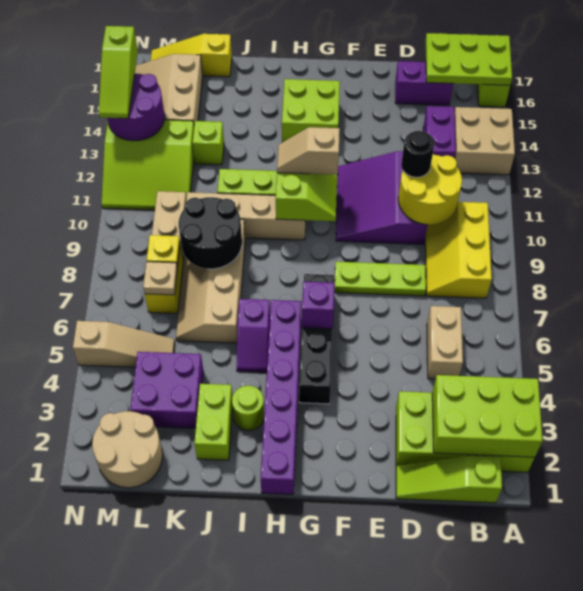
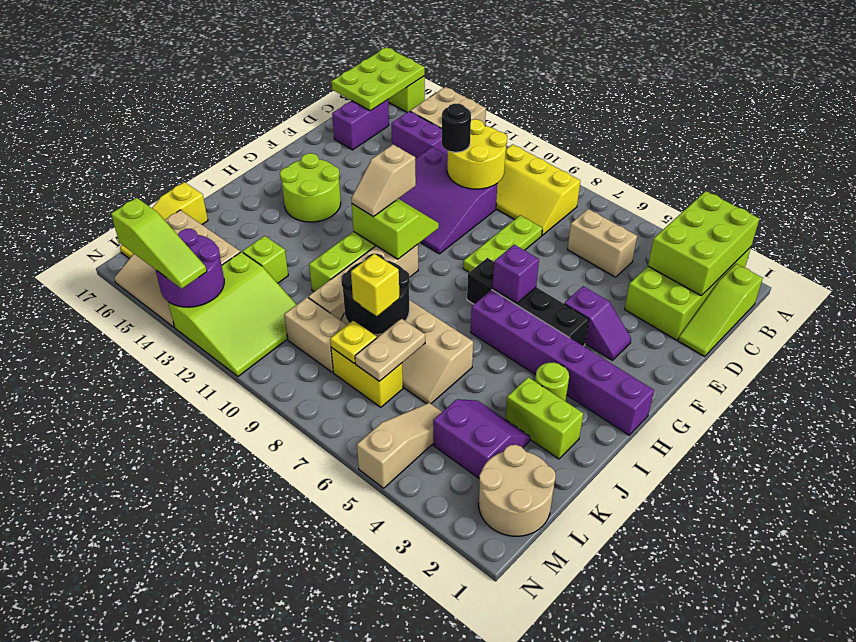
lime 2x2 brick [282,79,340,142] -> lime 2x2 round brick [280,153,341,222]
purple 1x2 slope [237,299,270,372] -> purple 1x2 slope moved to [564,286,631,360]
purple 2x2 brick [130,352,203,428] -> purple 2x2 slope [433,399,530,478]
none -> yellow 1x1 brick [351,254,400,316]
tan 1x1 plate [143,262,177,295] -> tan 1x2 plate [355,318,425,381]

